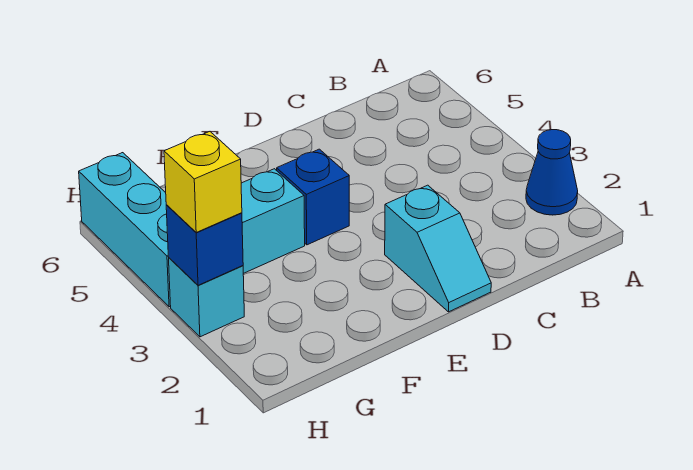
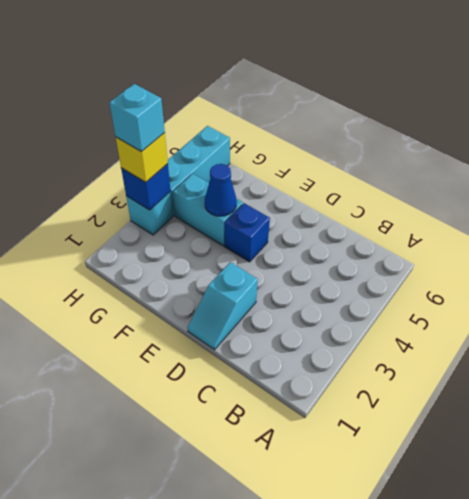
blue 1x1 cone [526,130,578,215] -> blue 1x1 cone moved to [205,164,237,216]
none -> cyan 1x1 brick [109,84,165,152]

